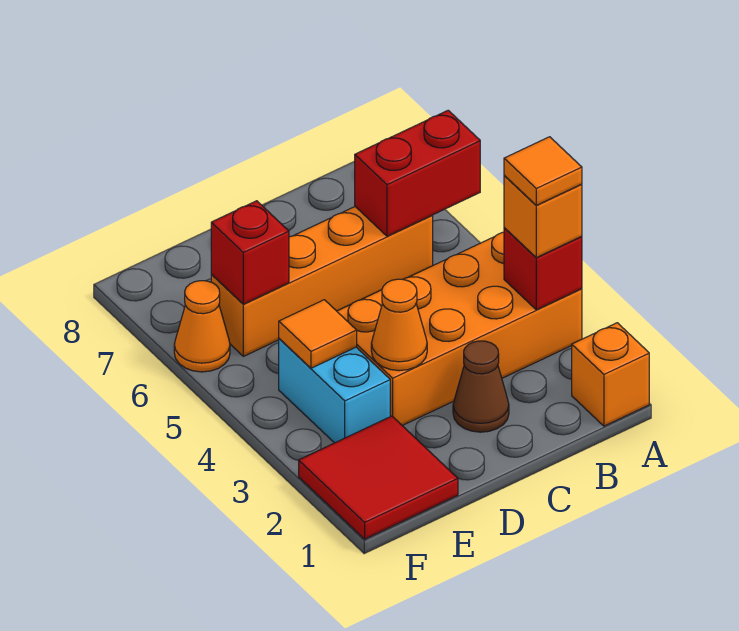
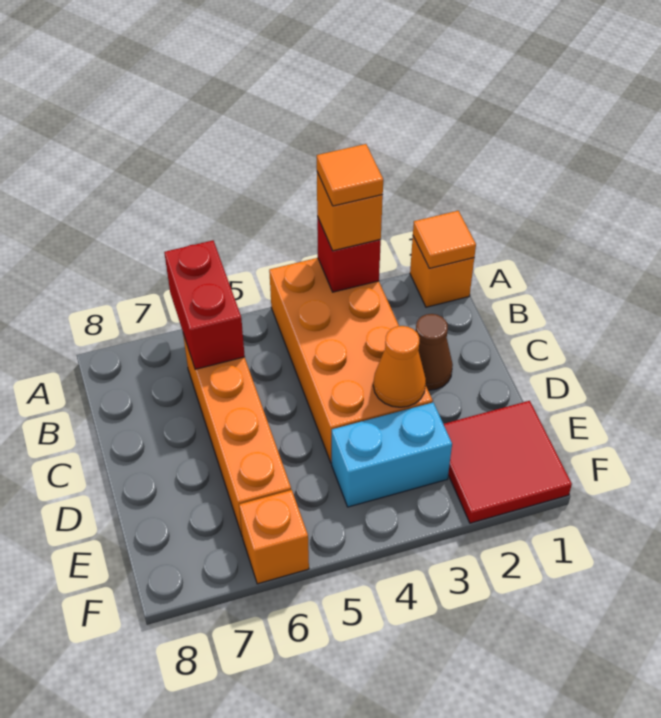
orange 1x1 tile [279,300,357,368] -> orange 1x1 tile moved to [413,211,476,268]
red 1x1 brick [211,201,289,304] -> none
orange 1x1 cone [174,281,230,372] -> orange 1x1 brick [239,490,309,584]

